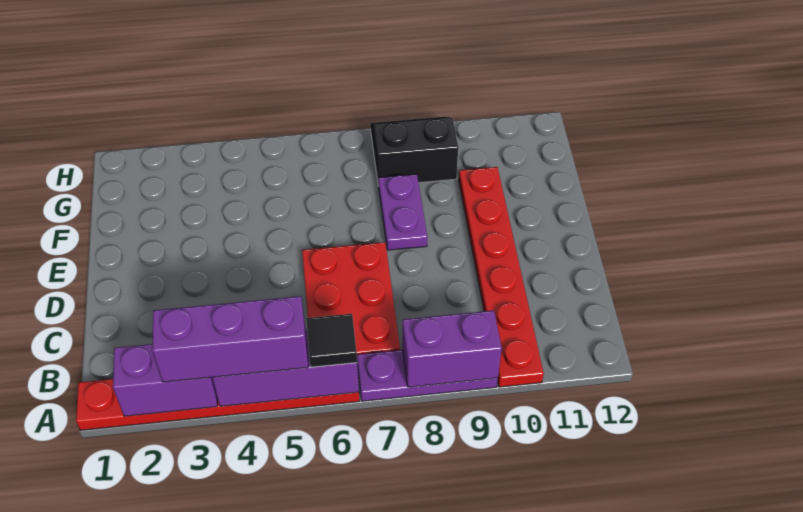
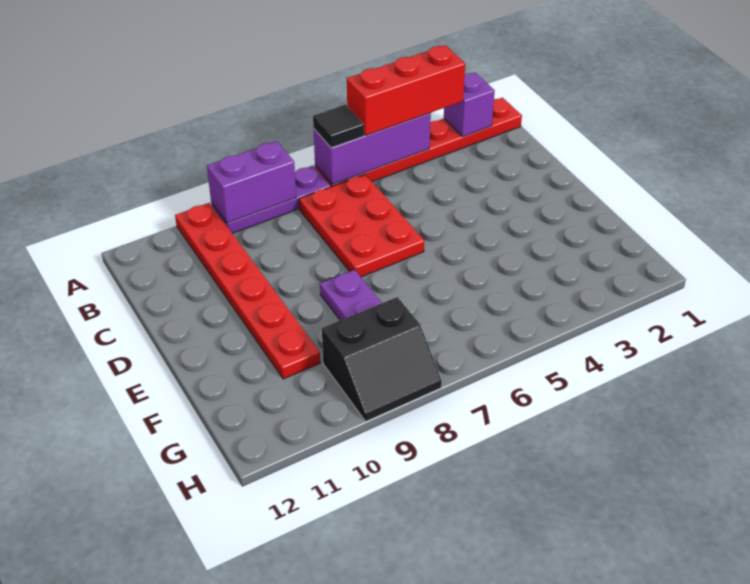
purple 1x2 brick [113,344,217,416] -> purple 1x1 brick [444,72,495,137]
purple 1x3 brick [152,296,308,382] -> red 1x3 brick [347,45,465,136]

